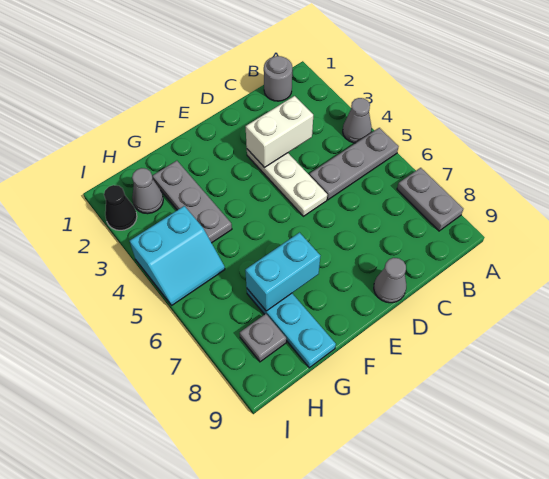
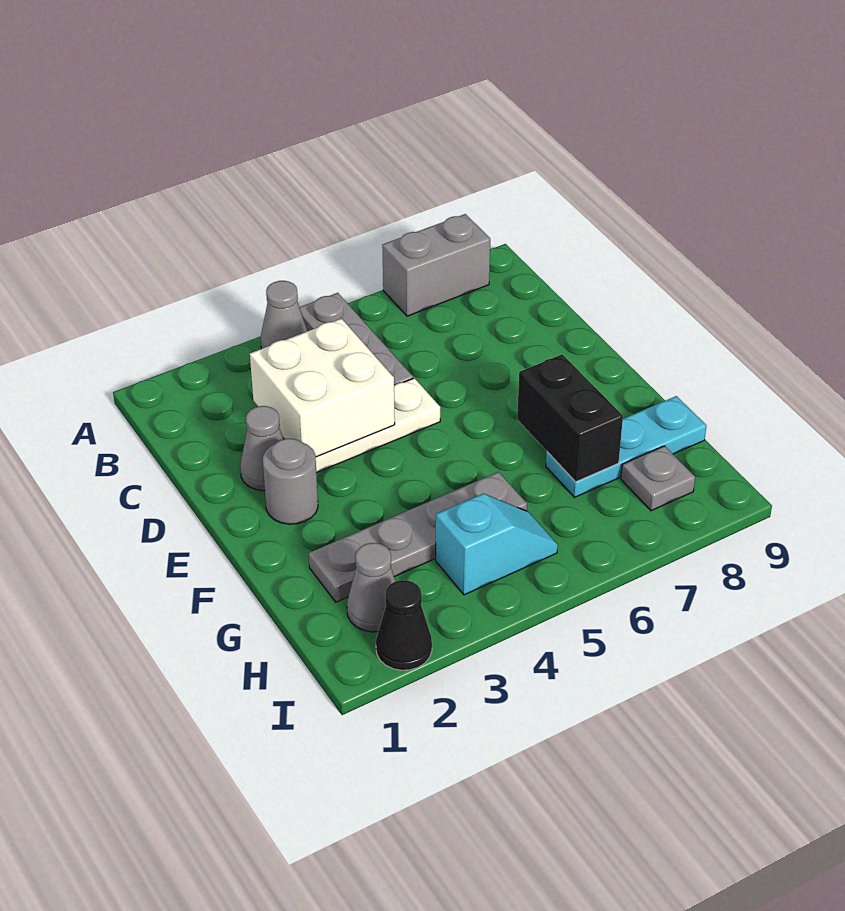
grey 1x2 plate [397,168,463,231] -> grey 1x2 brick [382,214,490,316]
grey 1x1 round brick [264,56,292,101] -> grey 1x1 round brick moved to [263,439,318,524]
white 1x2 brick [246,96,313,168] -> white 2x2 brick [250,318,395,457]
grey 1x1 cone [374,258,406,303] -> grey 1x1 cone moved to [240,406,283,491]
cyan 1x2 brick [245,233,320,311] -> black 1x2 brick [517,354,623,482]
grey 1x3 plate [152,161,232,243] -> grey 1x4 plate [309,472,527,602]
cyan 2x2 slope [129,206,225,305] -> cyan 1x2 slope [436,494,558,595]

